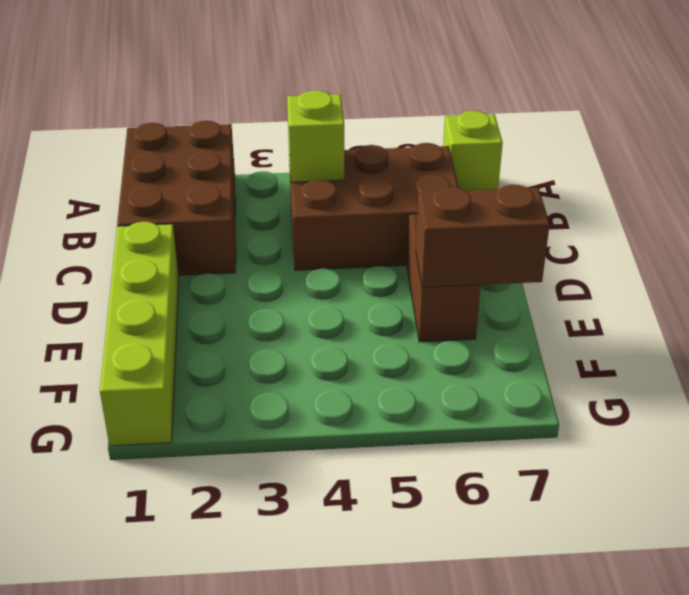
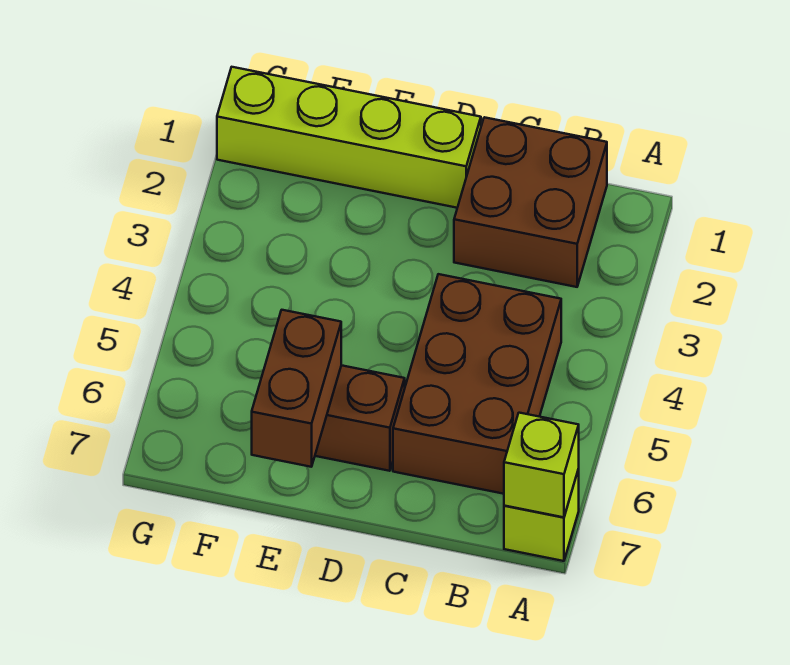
brown 2x3 brick [117,121,236,275] -> brown 2x2 brick [454,117,607,287]
lime 1x1 brick [287,90,344,182] -> lime 1x1 brick moved to [504,413,579,517]

